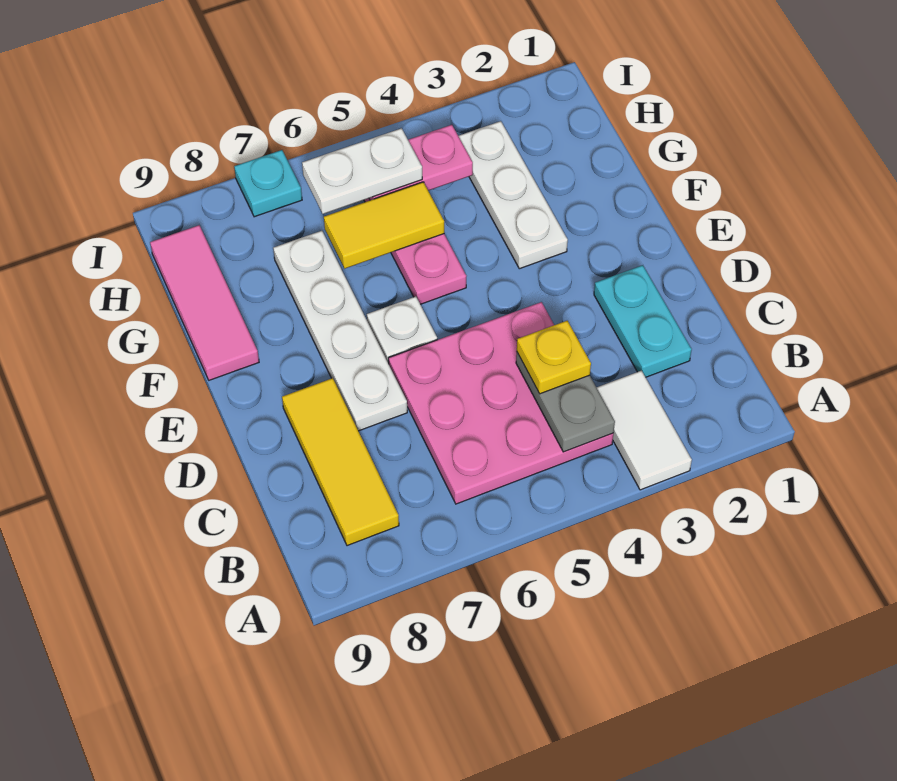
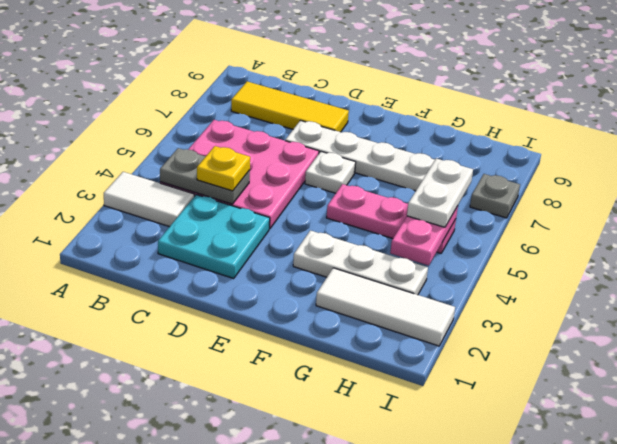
cyan 1x2 plate [594,265,692,377] -> cyan 2x2 plate [158,195,270,278]
pink 1x3 tile [150,225,259,380] -> none
none -> white 1x3 tile [316,268,455,346]
yellow 1x2 tile [324,182,444,269] -> none
cyan 1x1 plate [234,150,302,217] -> grey 1x1 plate [470,174,520,218]

